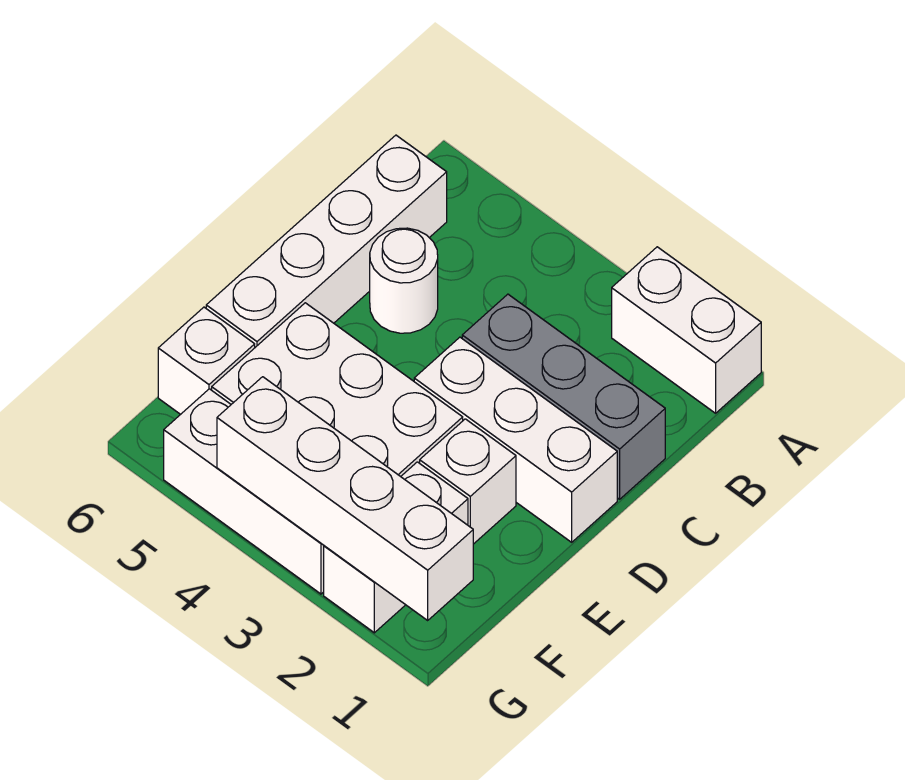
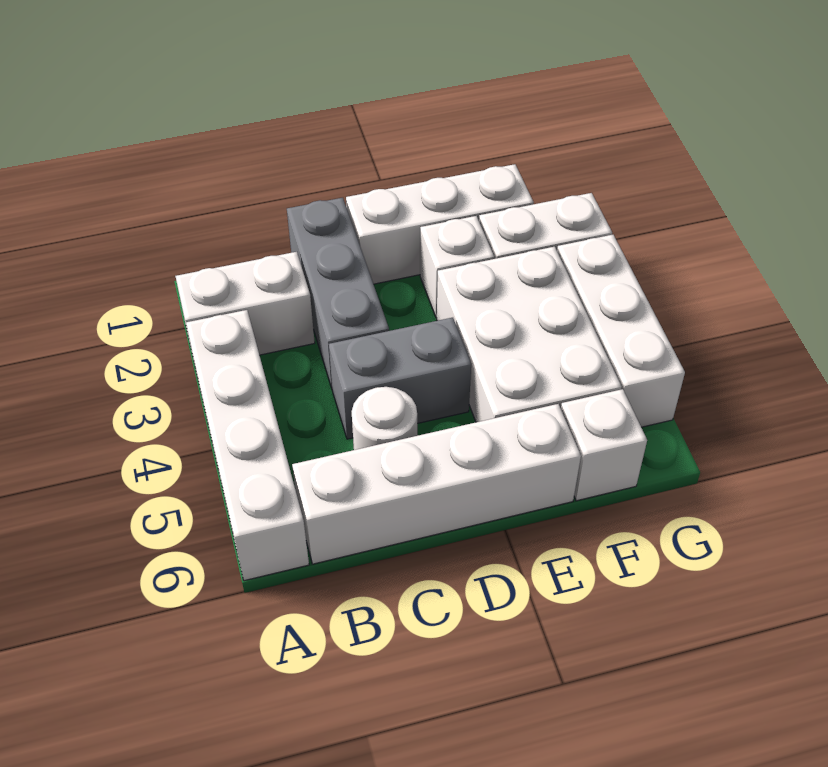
white 1x2 brick [612,247,761,413] -> white 1x2 brick turned to [175,252,315,355]
none -> grey 1x2 brick [329,318,471,439]
white 1x3 brick [414,337,617,542] -> white 1x3 brick turned to [346,164,534,284]
white 1x4 brick [217,377,473,620] -> white 1x4 brick moved to [186,310,309,581]

